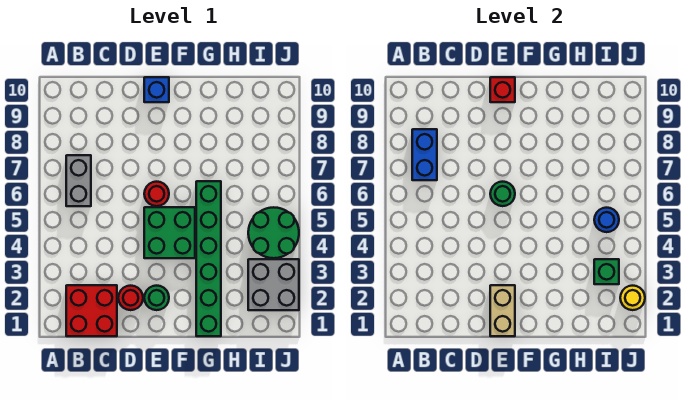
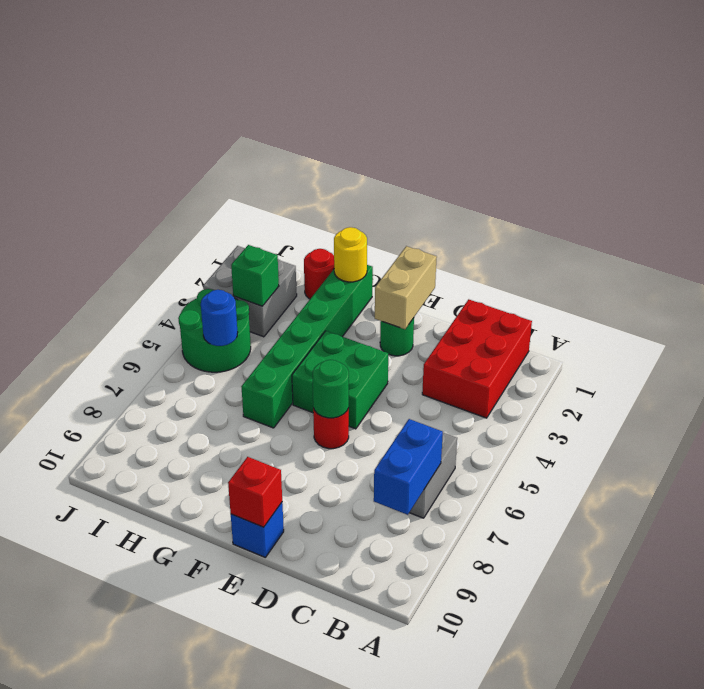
red 2x2 brick [66,285,117,336] -> red 2x3 brick [422,299,532,418]
red 1x1 round brick [118,286,143,310] -> red 1x1 round brick moved to [304,249,334,299]
yellow 1x1 round brick [620,286,645,310] -> yellow 1x1 round brick moved to [334,227,367,282]

